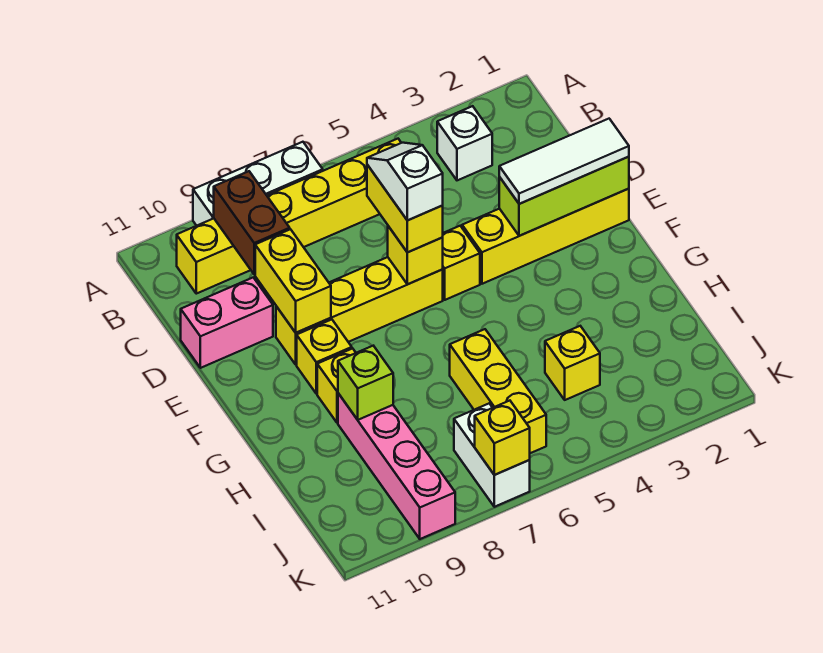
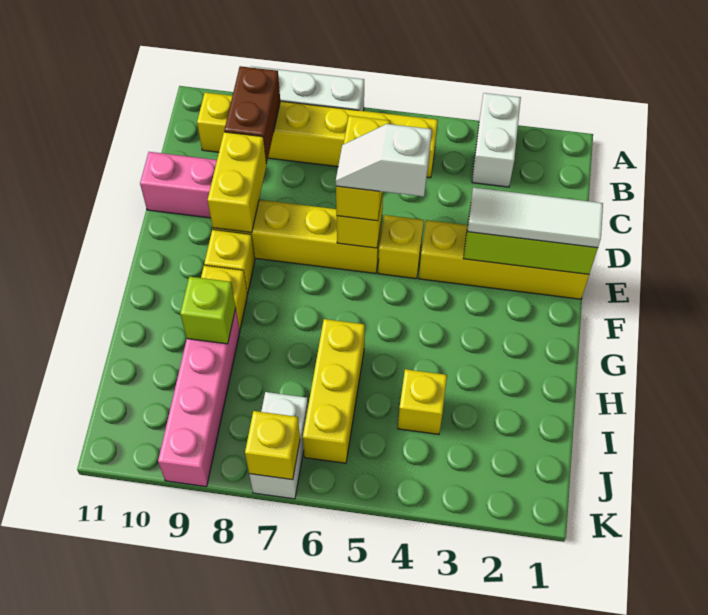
white 1x1 brick [437,106,492,180] -> white 1x2 brick [472,93,521,187]
white 1x2 slope [367,143,443,220] -> white 1x2 slope turned to [336,124,432,197]

